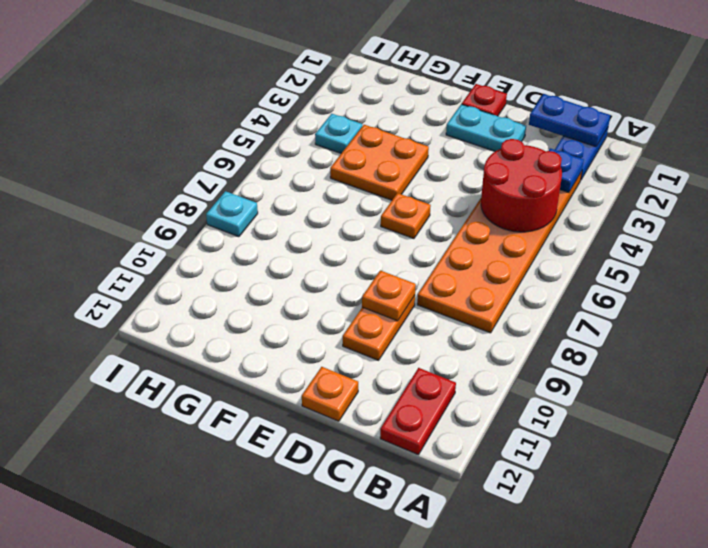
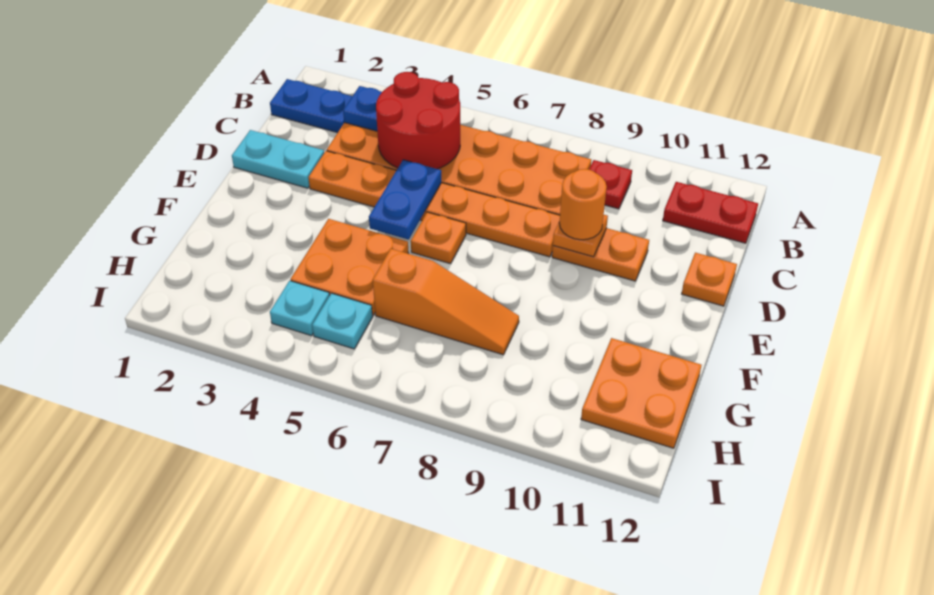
blue 1x2 plate [529,94,610,147] -> blue 1x2 plate moved to [369,160,441,240]
cyan 1x2 plate [446,104,526,151] -> cyan 1x2 plate turned to [232,130,324,188]
none -> orange 1x6 plate [308,151,560,257]
none -> orange 1x1 round brick [559,169,607,240]
red 1x1 plate [462,84,507,116] -> red 1x1 plate moved to [589,160,632,209]
none -> orange 1x3 slope [373,249,519,355]
none -> orange 2x2 plate [581,338,701,448]
cyan 1x1 plate [206,191,258,237] -> cyan 1x1 plate moved to [312,293,373,349]

